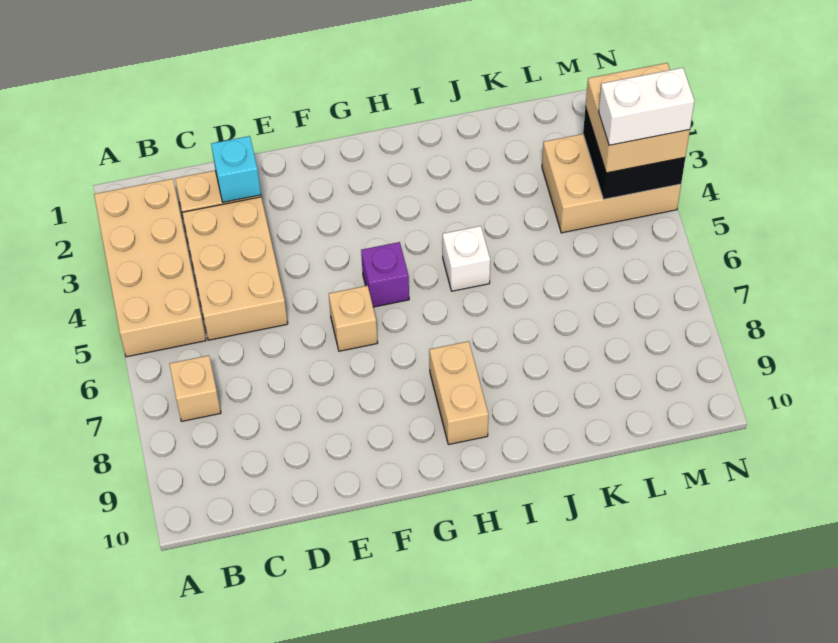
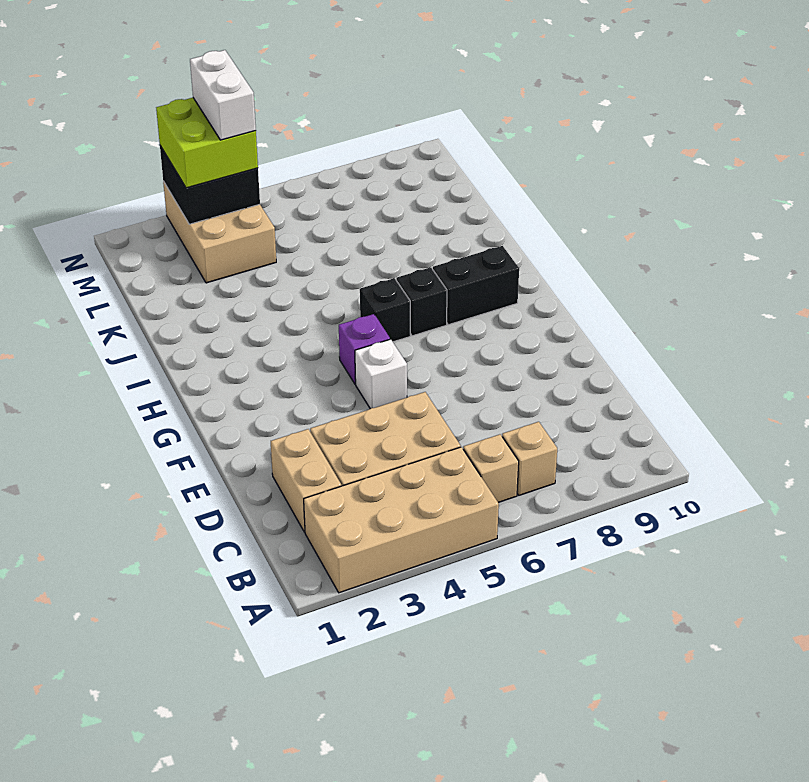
cyan 1x1 brick [211,136,261,202] -> none
tan 1x1 brick [329,286,378,351] -> tan 1x1 brick moved to [463,434,519,503]
none -> black 1x1 brick [360,278,410,342]
none -> black 1x1 brick [396,267,447,336]
tan 1x2 brick [429,341,488,445] -> black 1x2 brick [433,246,519,325]
white 1x1 brick [443,226,490,291] -> white 1x1 brick moved to [355,339,407,409]
tan 2x2 brick [585,63,690,173] -> lime 2x2 brick [156,98,258,188]

